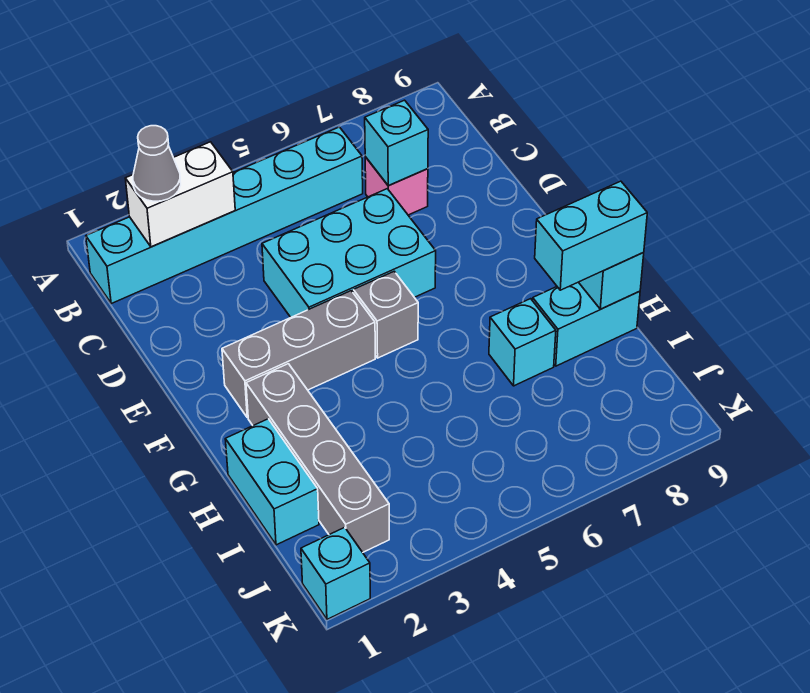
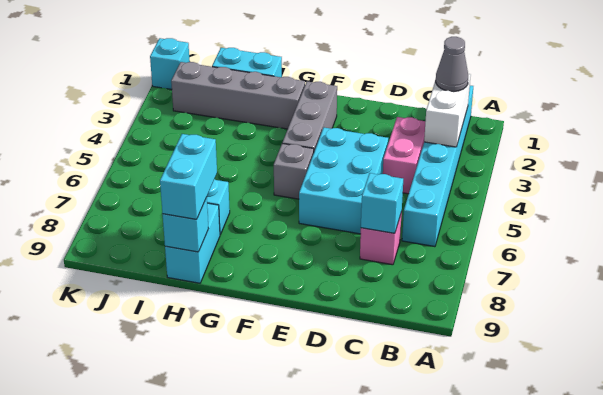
none -> pink 1x2 brick [383,117,425,194]

